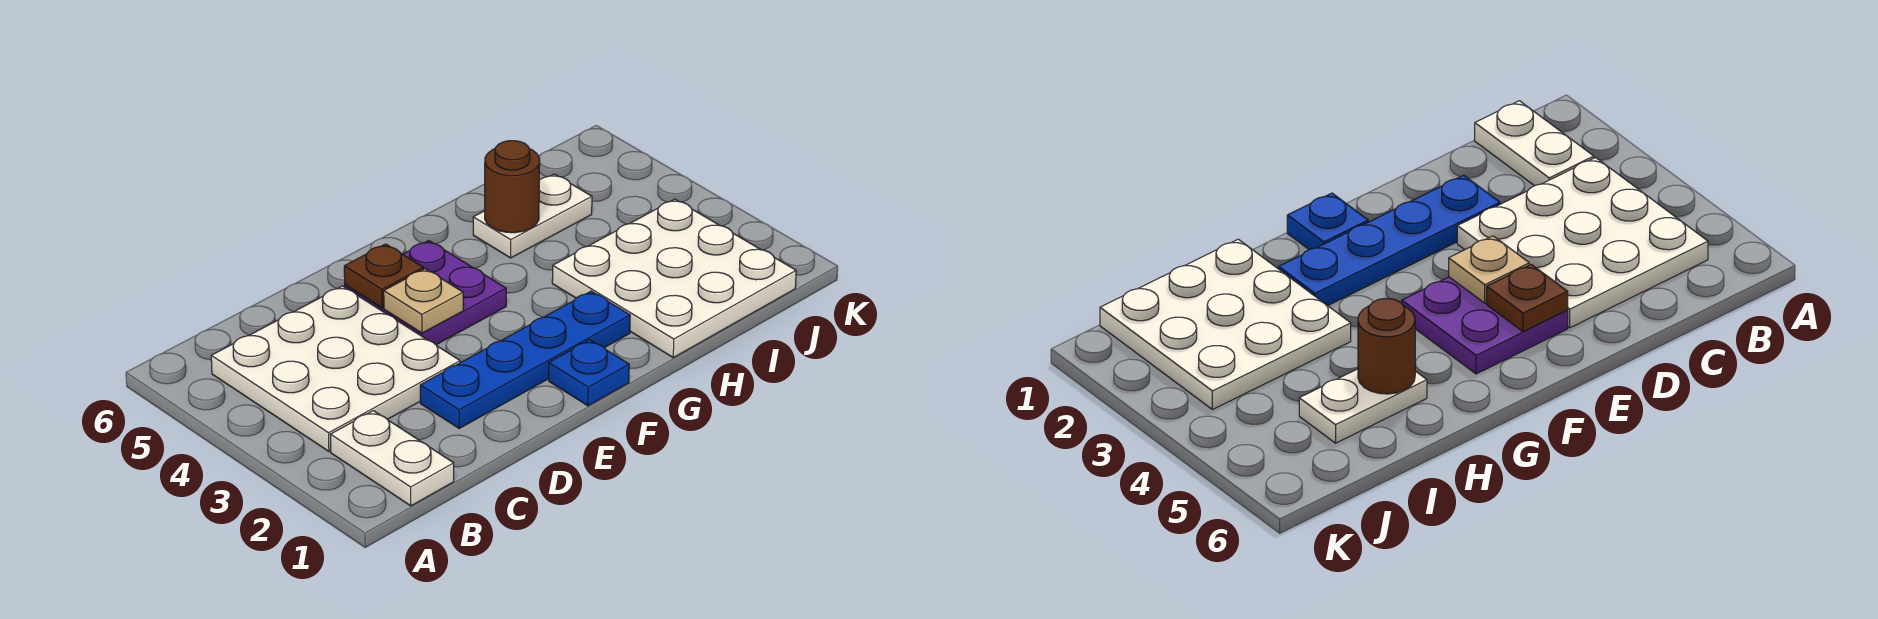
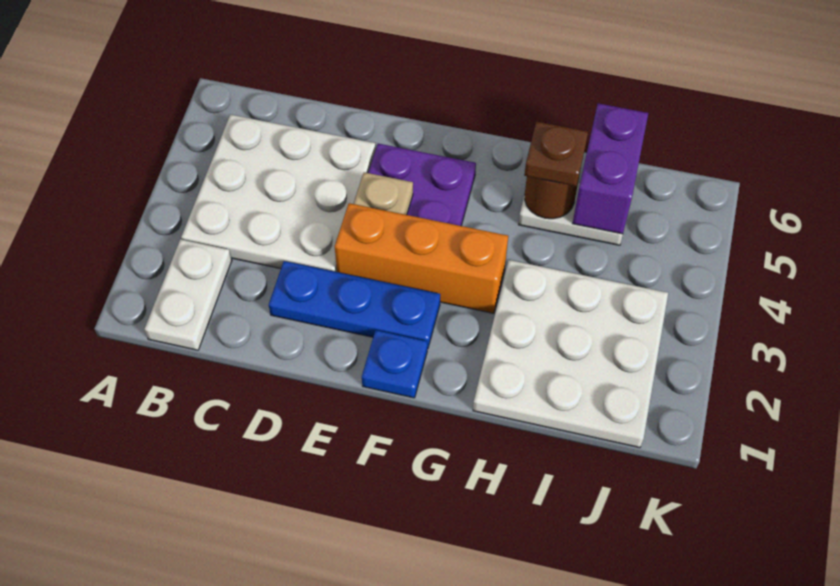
blue 1x4 plate [420,291,630,428] -> blue 1x3 plate [269,261,440,349]
none -> orange 1x3 brick [335,203,508,313]
brown 1x1 plate [344,244,423,308] -> brown 1x1 plate moved to [524,122,588,186]
none -> purple 1x2 brick [573,103,648,234]

